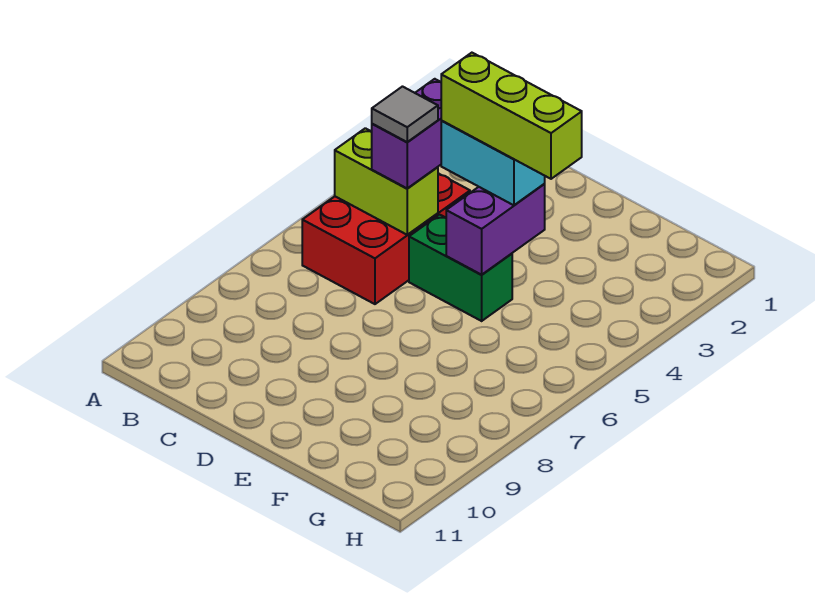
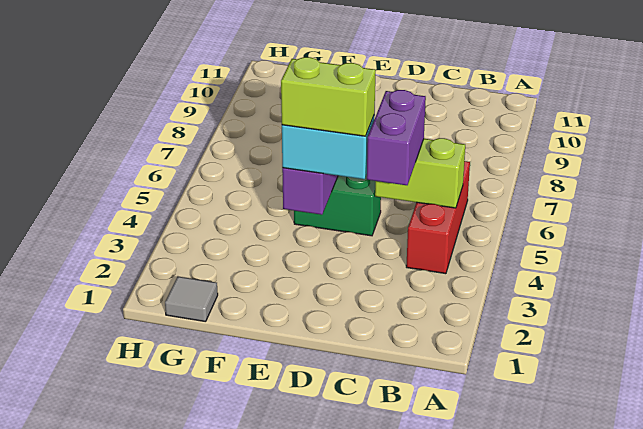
red 2x3 brick [302,173,470,304] -> red 1x3 brick [406,161,470,274]
grey 1x1 tile [372,87,438,142] -> grey 1x1 tile moved to [165,277,218,322]
lime 1x3 brick [441,53,582,179] -> lime 1x2 brick [281,57,376,136]

